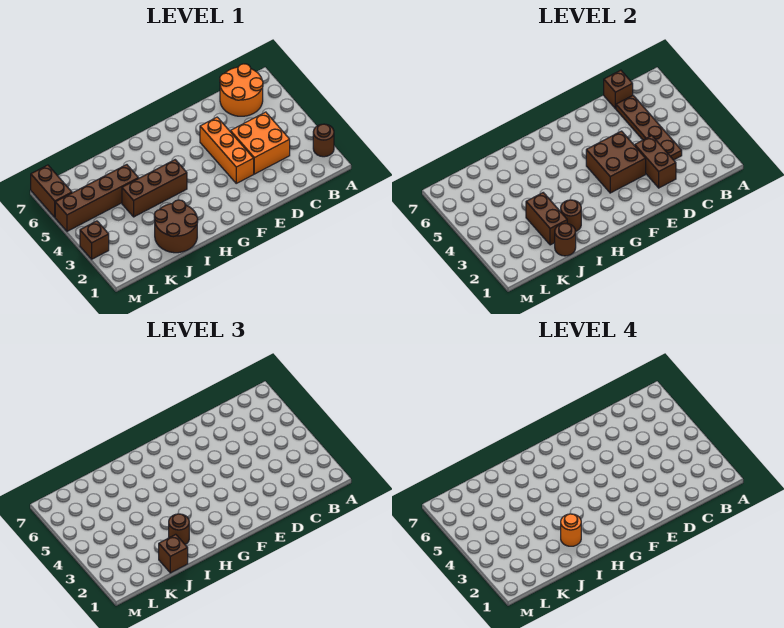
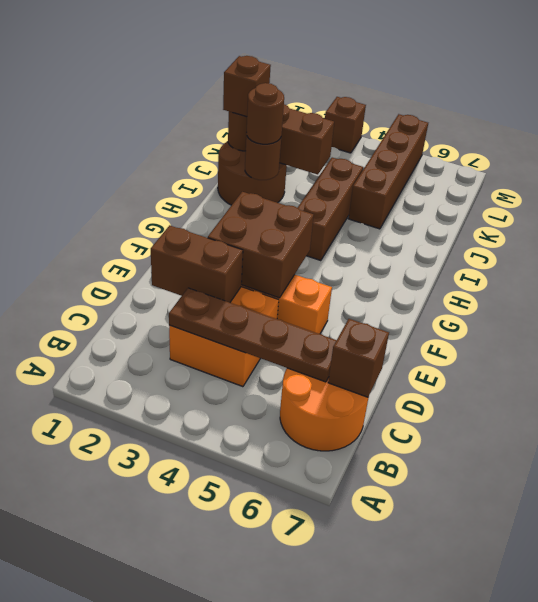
brown 1x1 round brick [313,124,334,157] -> none
orange 1x1 round brick [561,514,581,546] -> none
brown 1x2 brick [31,165,72,217] -> none

